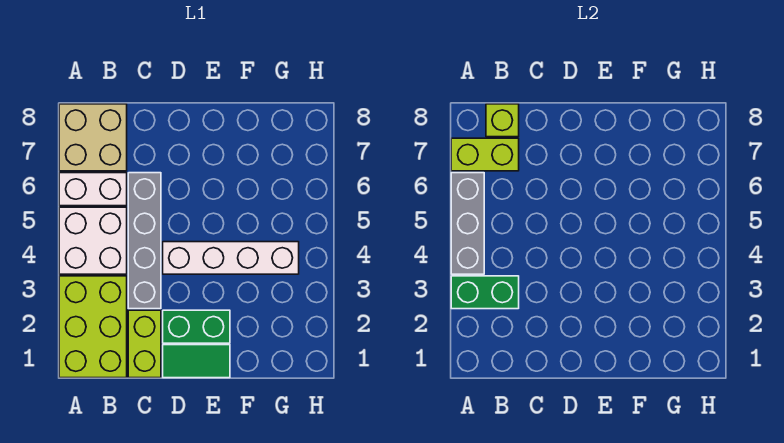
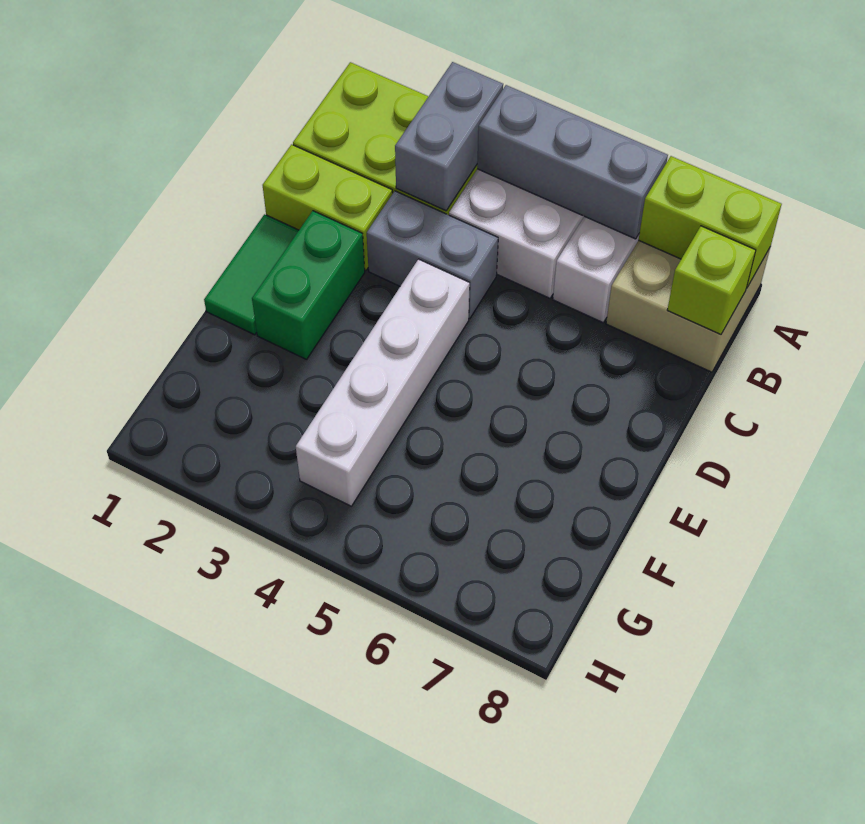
green 1x2 brick [451,276,519,309] -> grey 1x2 brick [395,62,503,211]
lime 1x2 brick [451,138,519,171] -> lime 1x2 brick turned to [639,156,782,288]
grey 1x4 brick [128,173,161,309] -> grey 1x2 brick [367,191,498,319]

